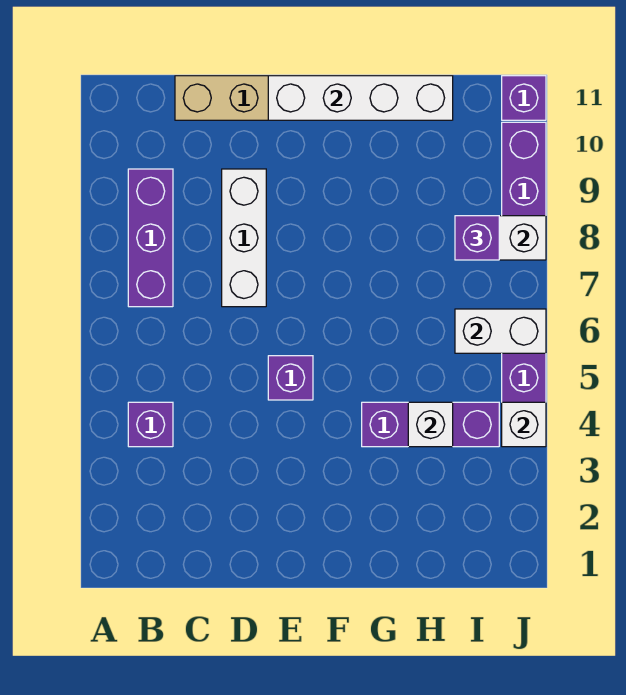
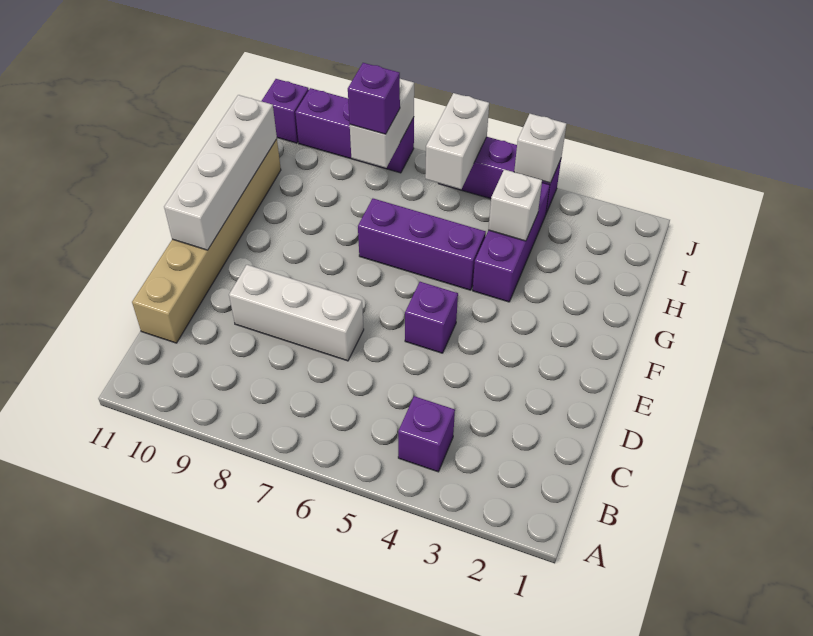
purple 1x3 brick [128,169,173,307] -> purple 1x3 brick moved to [358,199,486,290]

